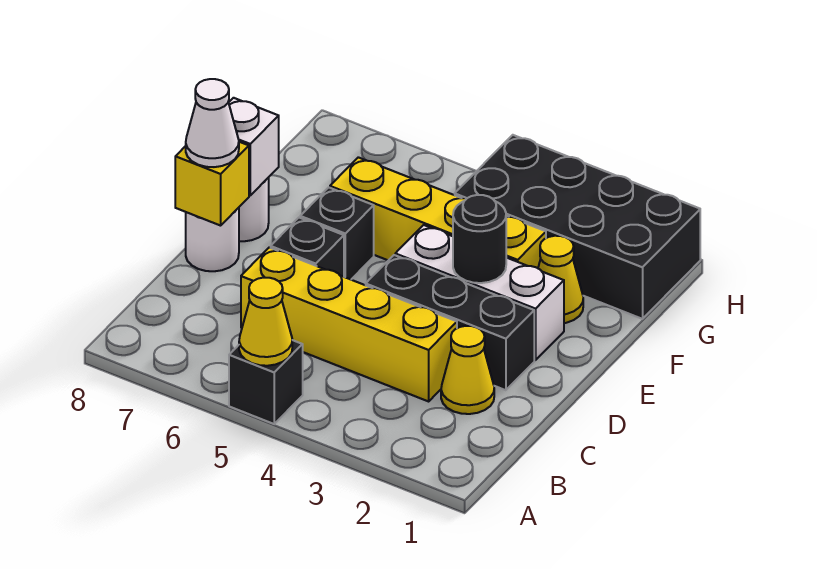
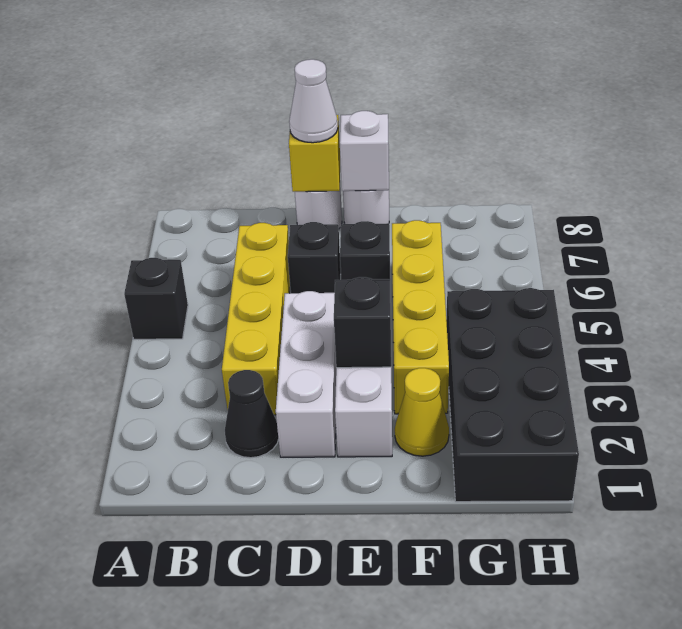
yellow 1x1 cone [239,278,292,366] -> none
yellow 1x1 cone [441,326,494,414] -> black 1x1 cone [225,370,279,458]
black 1x3 brick [366,255,534,390] -> white 1x3 brick [276,291,336,457]
black 1x1 round brick [453,195,506,283] -> black 1x1 brick [334,277,391,368]

